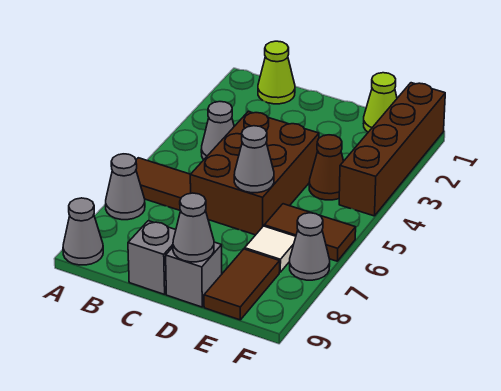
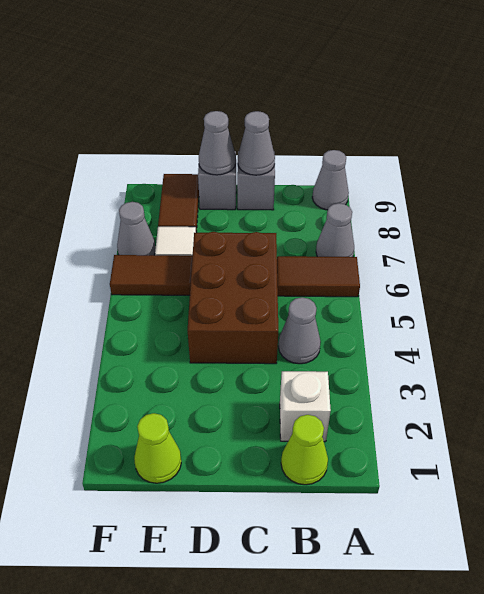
none -> white 1x1 brick [280,371,331,442]
grey 1x1 cone [234,126,274,193] -> grey 1x1 cone moved to [238,111,275,175]
brown 1x1 cone [309,135,343,200] -> none
brown 1x4 brick [339,83,445,216] -> none

